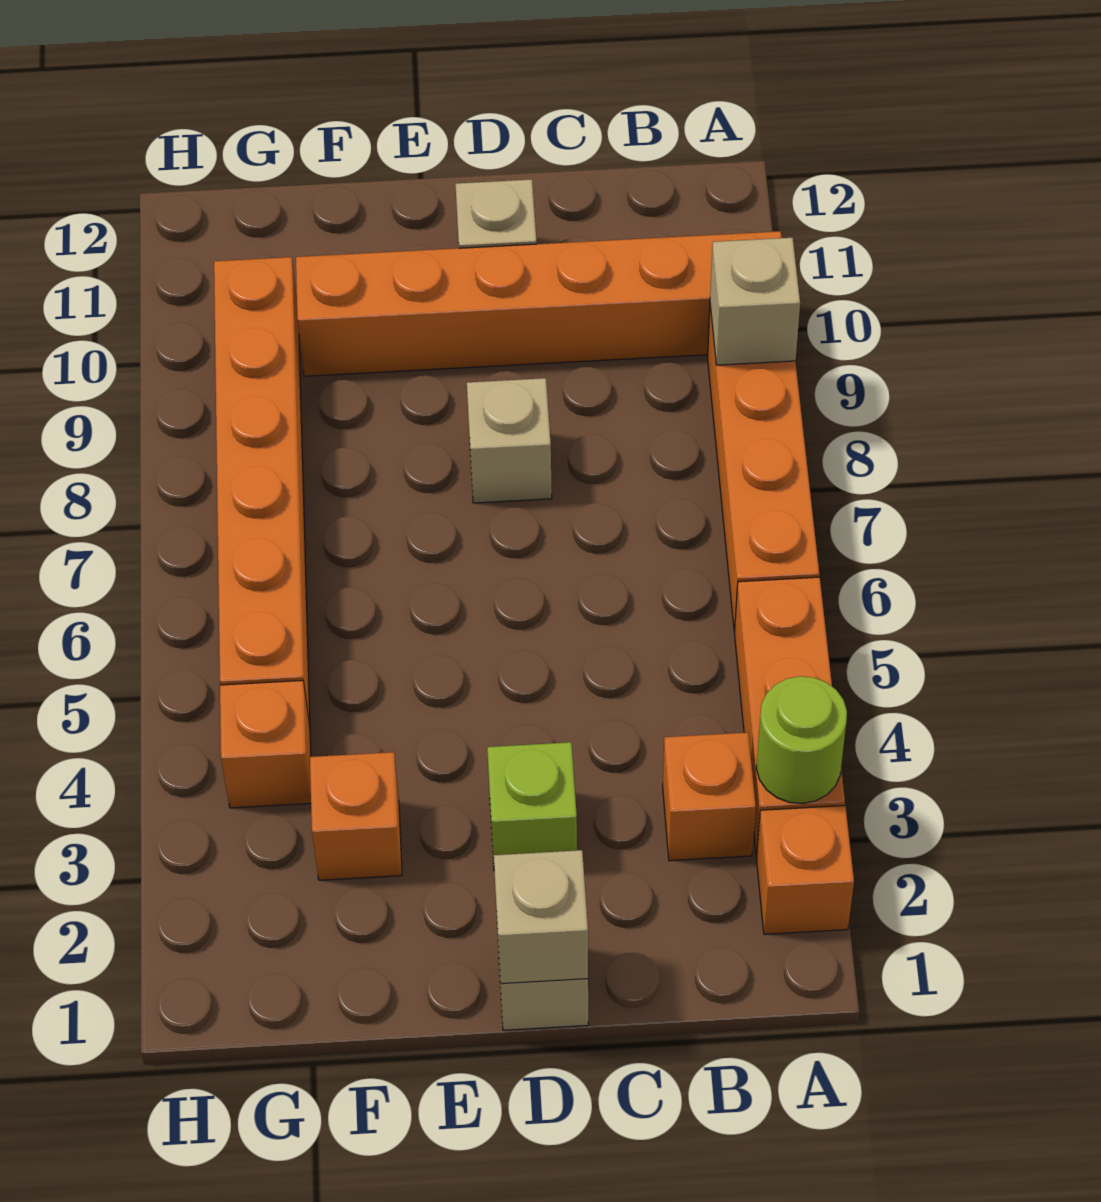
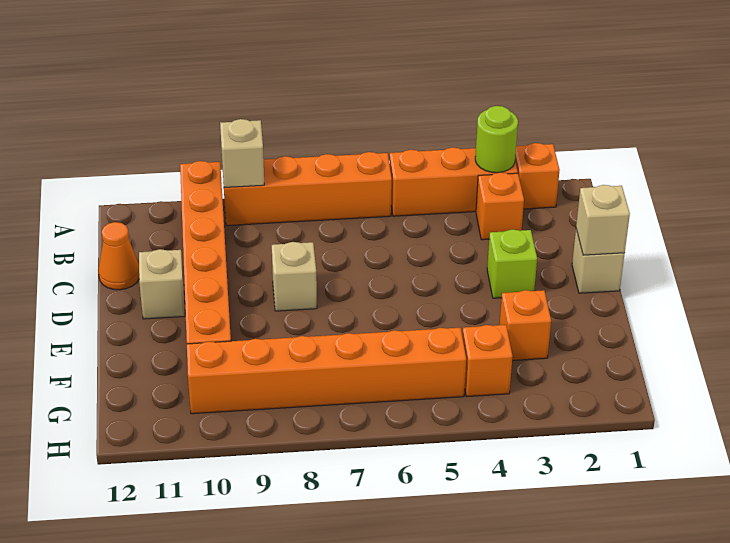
none -> orange 1x1 cone [98,222,139,290]

